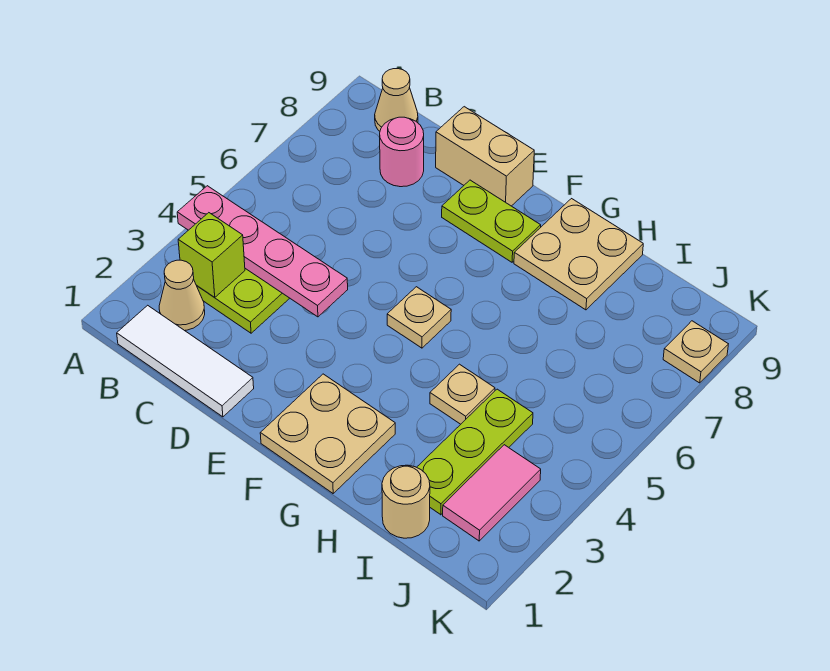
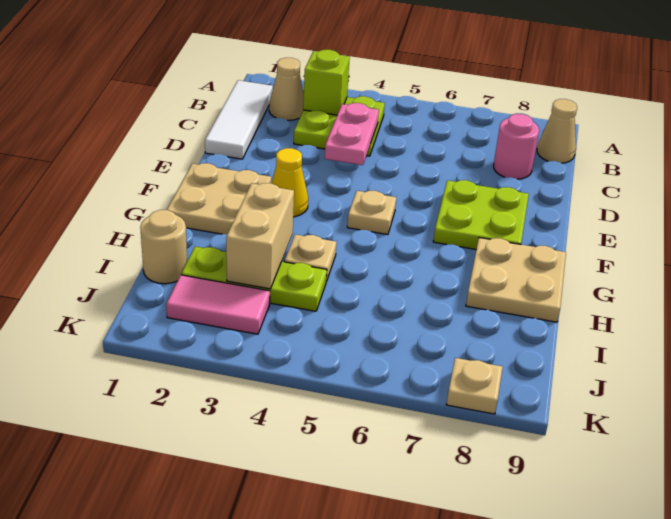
pink 1x4 plate [177,186,348,317] -> pink 1x2 plate [324,103,379,165]
tan 1x2 brick [436,107,534,206] -> tan 1x2 brick moved to [226,183,294,289]
lime 1x2 plate [442,180,541,262] -> lime 2x2 plate [433,180,529,249]
none -> yellow 1x1 cone [272,148,308,217]

